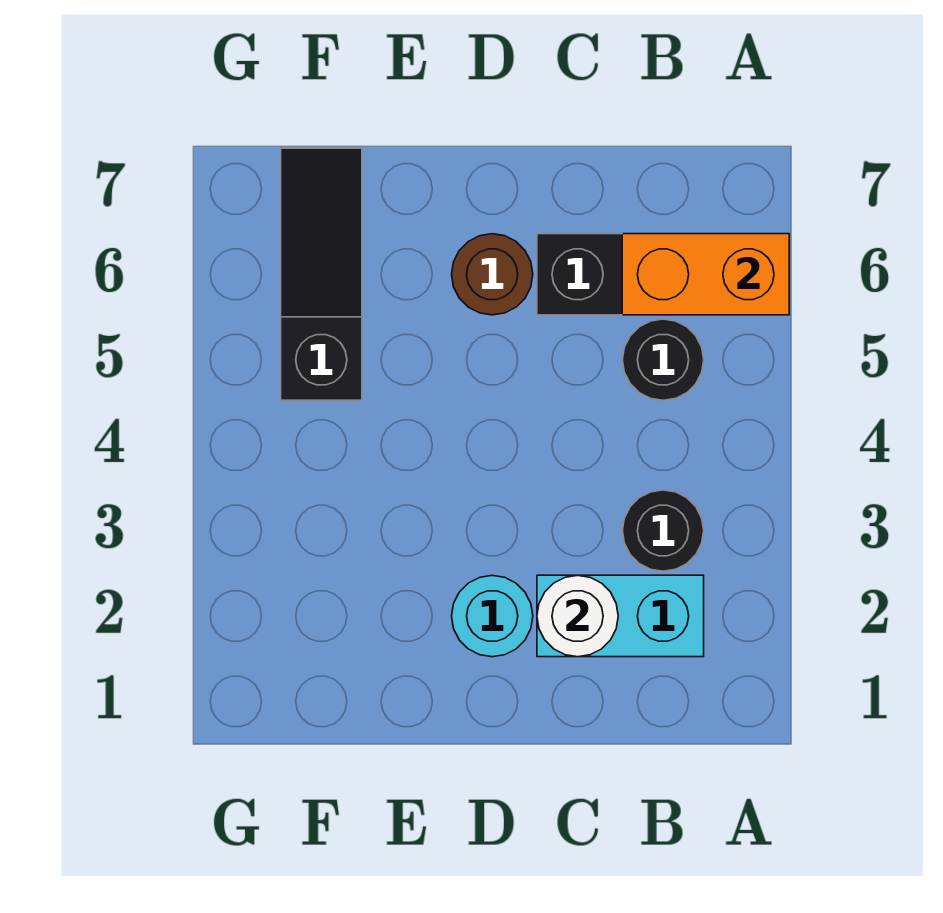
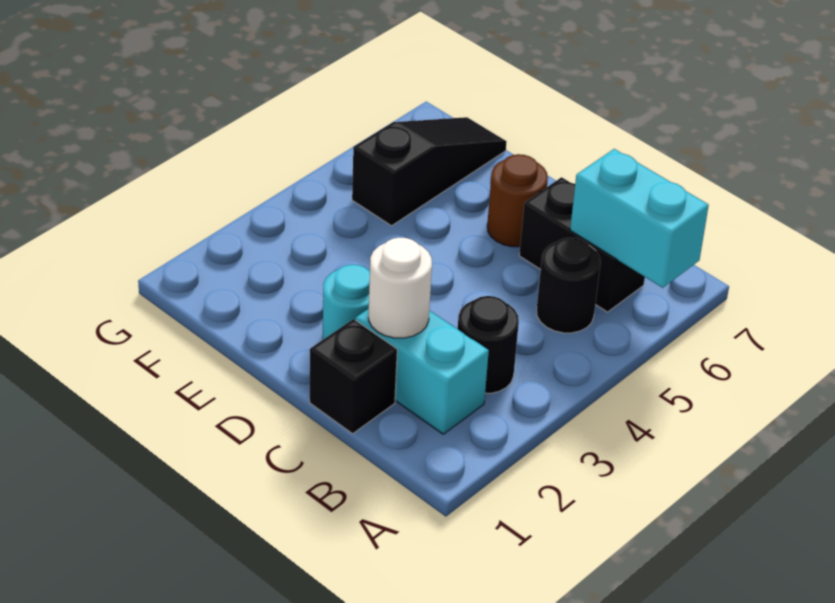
orange 1x2 brick [622,234,789,315] -> cyan 1x2 brick [570,149,709,288]
none -> black 1x1 brick [310,319,397,434]

